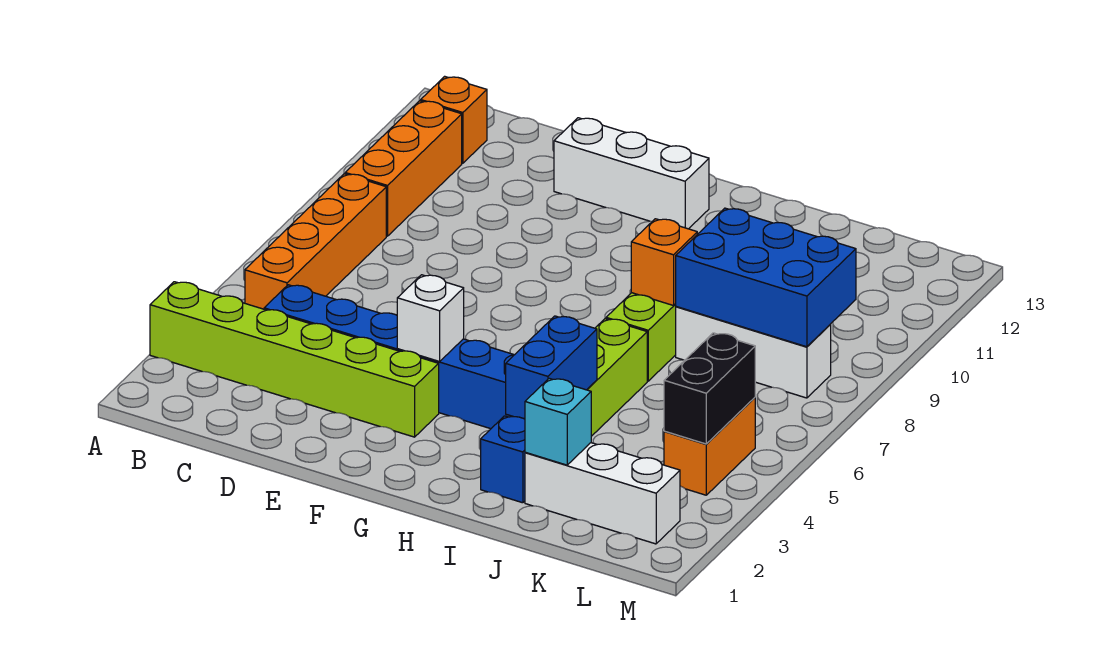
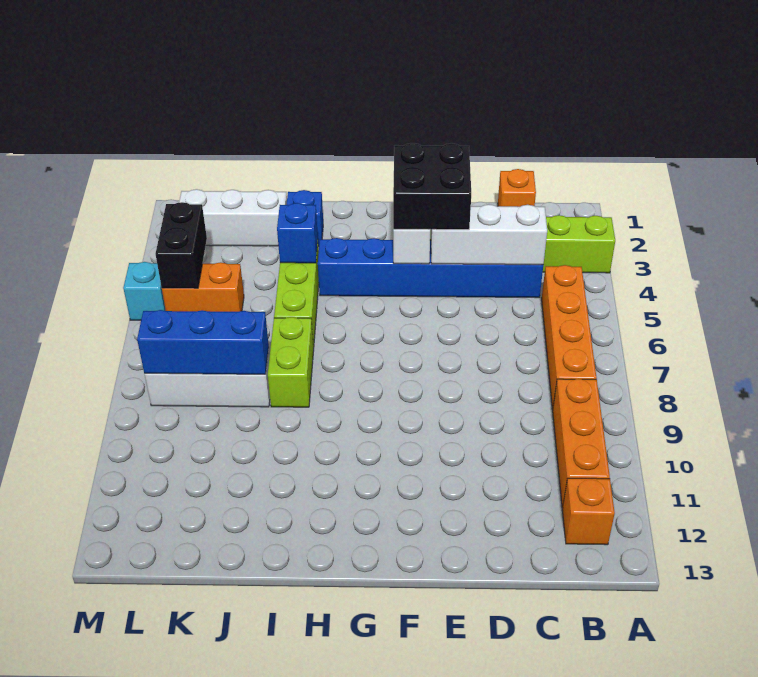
none -> black 2x2 brick [393,143,471,230]
white 1x3 brick [554,118,709,229] -> white 1x3 brick moved to [431,204,547,265]
blue 1x2 brick [506,316,597,419] -> blue 1x1 brick [277,203,318,263]
orange 1x1 brick [631,219,697,306] -> orange 1x1 brick moved to [498,169,536,207]
cyan 1x1 brick [525,378,591,465] -> cyan 1x1 brick moved to [123,262,166,320]
blue 2x3 brick [676,208,856,347] -> blue 1x3 brick [137,310,269,374]
orange 1x2 brick [664,398,755,495] -> orange 1x2 brick turned to [162,262,244,312]

